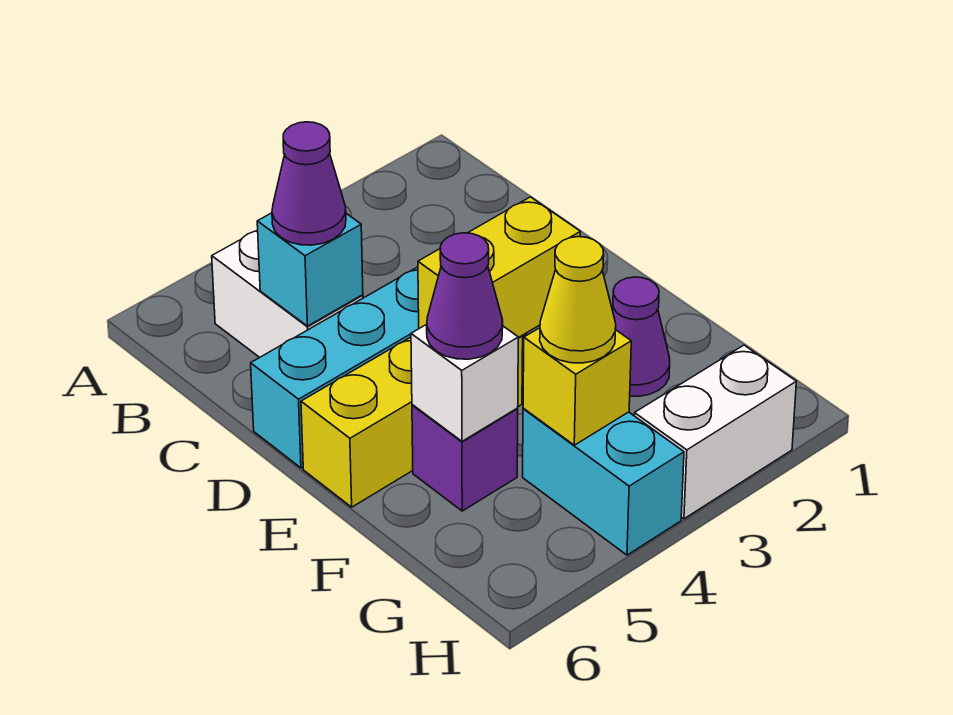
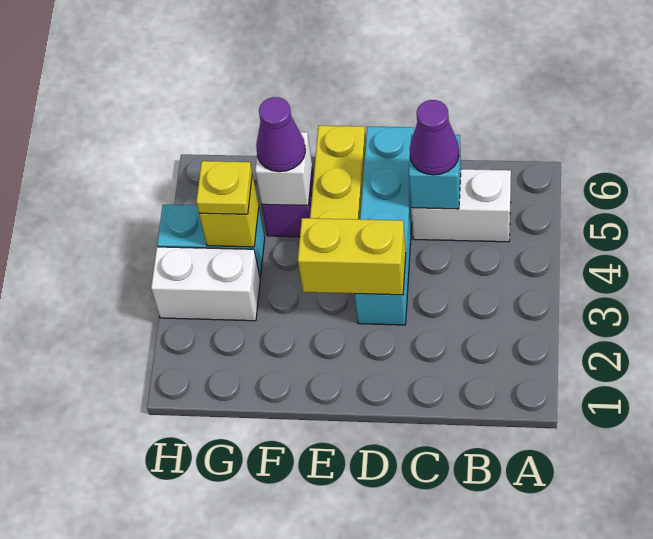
yellow 1x2 brick [418,197,580,338] -> yellow 1x2 brick turned to [298,218,406,295]
purple 1x1 cone [613,277,670,396] -> none
yellow 1x1 cone [540,237,616,363] -> yellow 1x1 plate [196,161,252,214]
white 1x2 brick [634,345,796,519] -> white 1x2 brick turned to [151,247,260,321]

